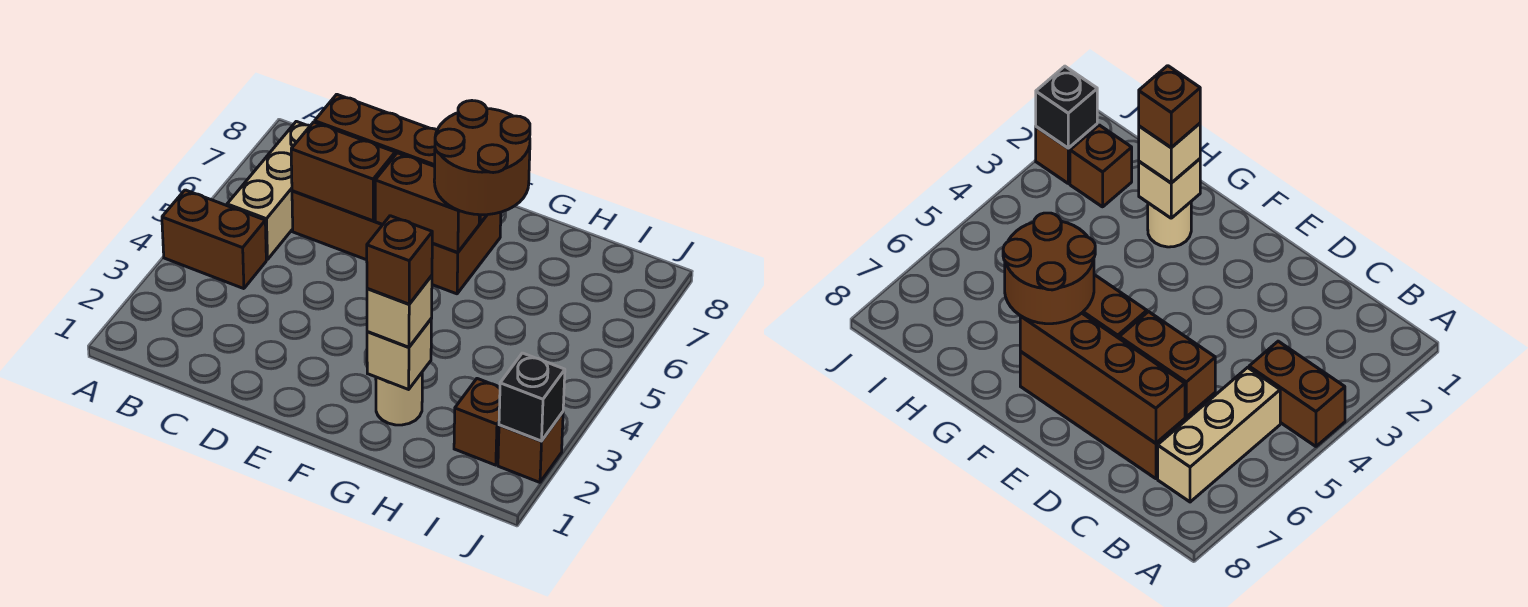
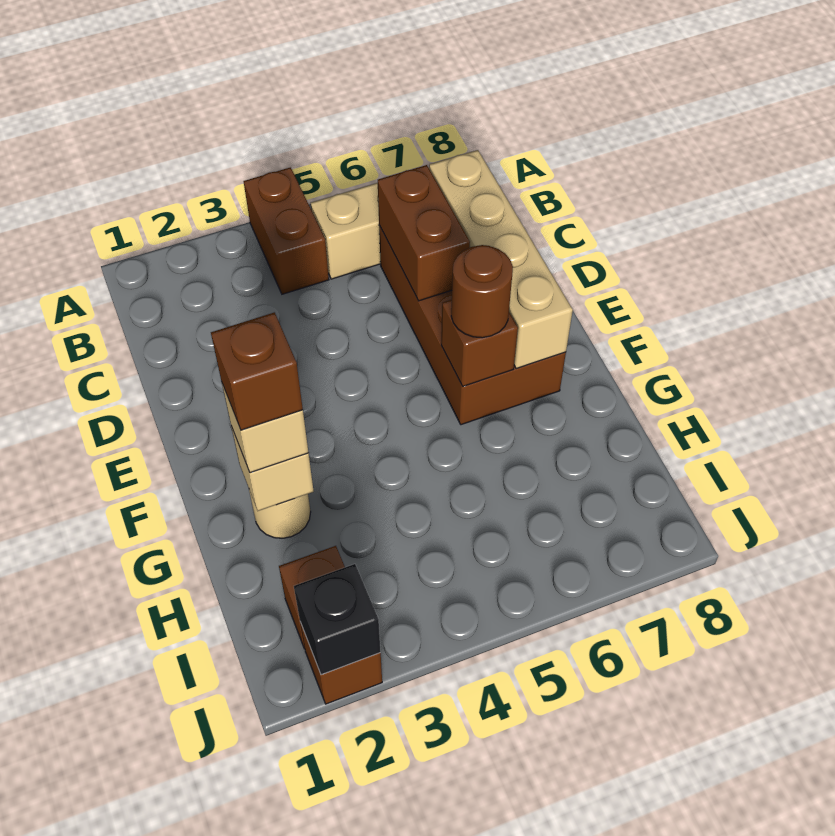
brown 1x4 brick [315,94,487,223] -> tan 1x4 brick [429,150,573,369]
brown 1x2 brick [375,153,479,252] -> brown 1x1 brick [441,300,518,386]
brown 2x2 round brick [434,101,530,215] -> brown 1x1 round brick [451,245,513,338]

